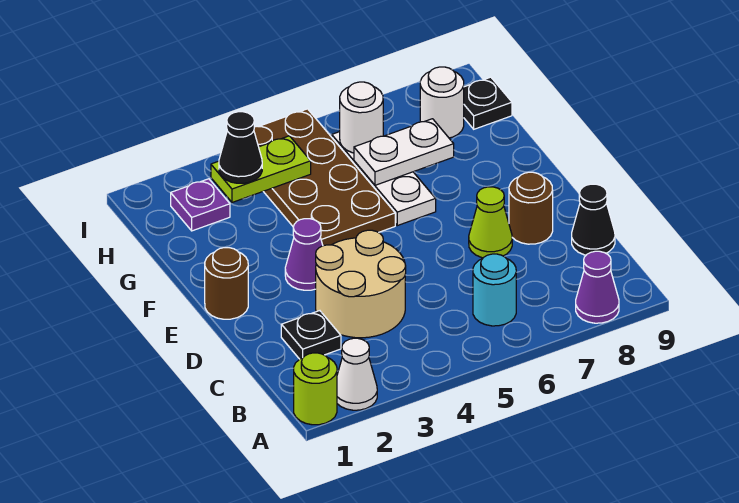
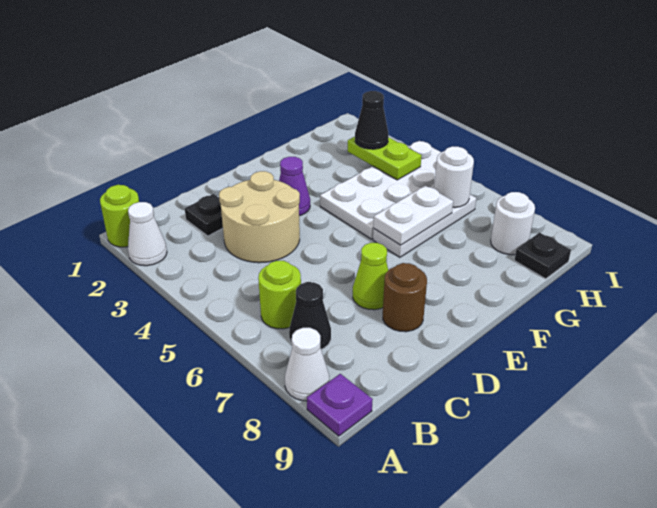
purple 1x1 cone [576,251,619,323] -> white 1x1 cone [285,328,329,401]
cyan 1x1 round brick [473,254,516,326] -> lime 1x1 round brick [258,261,301,329]
black 1x1 cone [572,184,615,255] -> black 1x1 cone moved to [289,282,331,349]
brown 1x1 round brick [205,248,248,319] -> none
brown 2x4 plate [254,109,395,246] -> white 2x4 plate [320,141,441,239]
white 1x2 plate [354,119,454,185] -> white 1x2 plate turned to [373,185,453,245]
purple 1x1 plate [171,179,230,231] -> purple 1x1 plate moved to [307,374,373,436]

